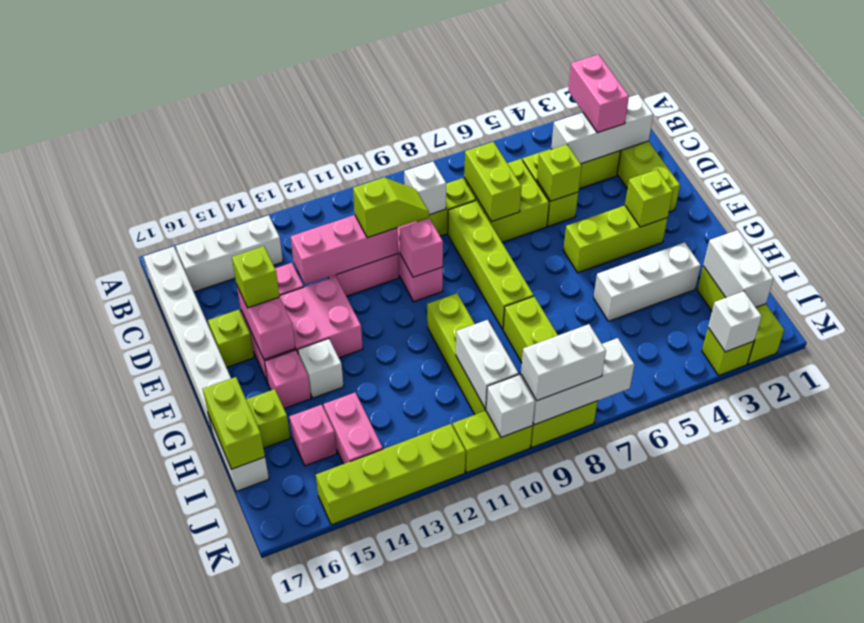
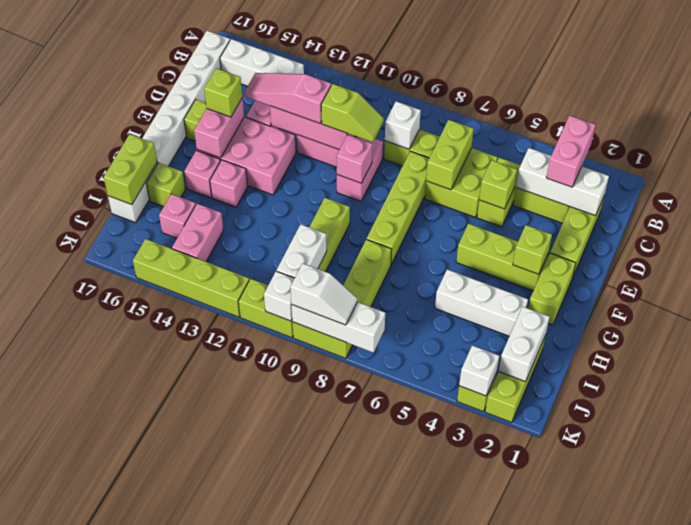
none -> pink 1x3 slope [244,73,331,124]
none -> lime 1x2 brick [528,253,576,325]
white 1x1 brick [298,339,344,398] -> pink 1x1 brick [210,160,247,207]
white 1x2 brick [521,324,606,401] -> white 1x2 slope [290,263,357,325]

